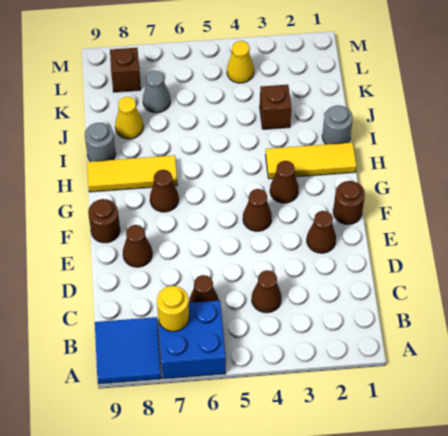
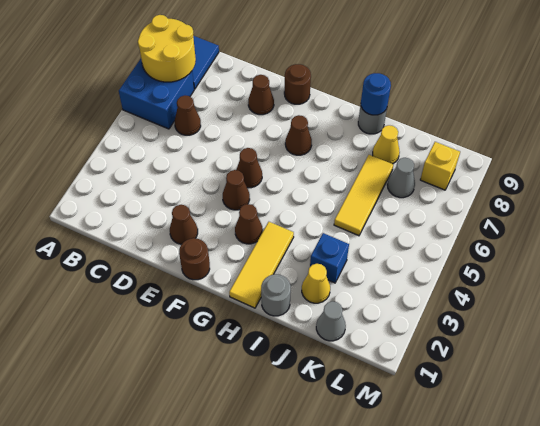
yellow 1x1 round brick [157,286,189,331] -> yellow 2x2 round brick [138,15,196,82]
brown 1x1 cone [252,270,281,313] -> brown 1x1 cone moved to [236,148,262,188]
yellow 1x3 tile [87,155,178,192] -> yellow 1x3 tile moved to [334,155,393,236]
none -> blue 1x1 round brick [361,73,391,115]
brown 1x1 brick [260,85,291,129] -> blue 1x1 brick [310,233,349,283]
none -> grey 1x1 cone [316,301,346,341]
yellow 1x1 cone [227,41,254,83] -> yellow 1x1 cone moved to [302,264,330,303]
brown 1x1 brick [110,48,141,92] -> yellow 1x1 brick [420,142,460,190]

